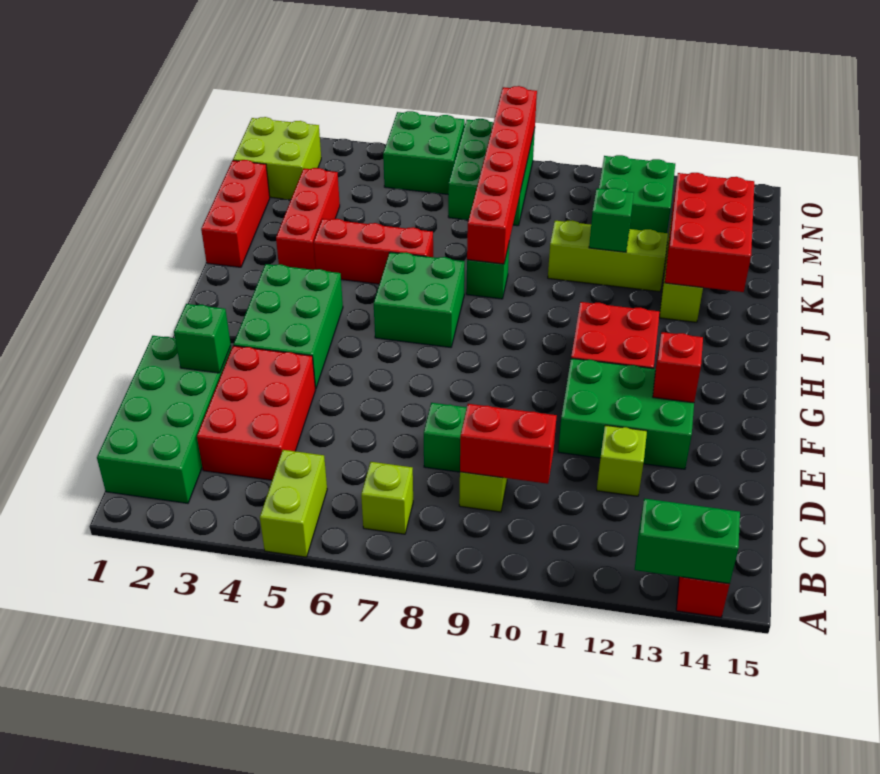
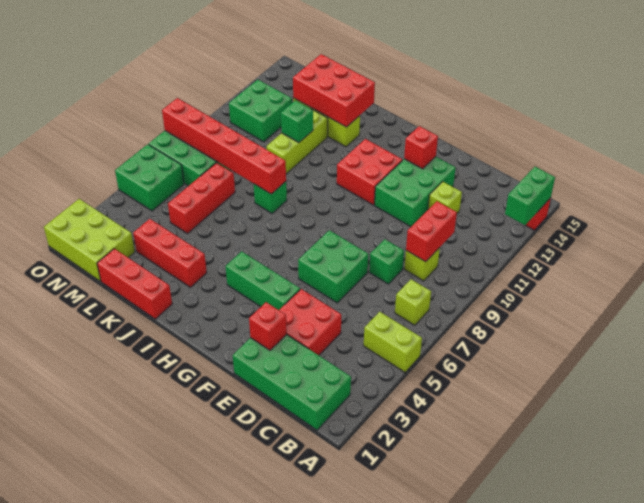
red 2x3 brick [197,346,315,480] -> red 2x2 brick [279,289,341,355]
green 1x1 brick [174,304,231,373] -> red 1x1 brick [249,302,287,350]
green 2x3 brick [233,264,343,389] -> green 1x3 brick [226,251,300,310]
green 2x2 brick [374,252,465,347] -> green 2x2 brick moved to [298,230,368,303]
red 1x3 brick [314,219,433,284] -> red 1x3 brick moved to [168,163,235,234]
lime 2x2 brick [233,117,321,200] -> lime 2x3 brick [44,199,135,281]

